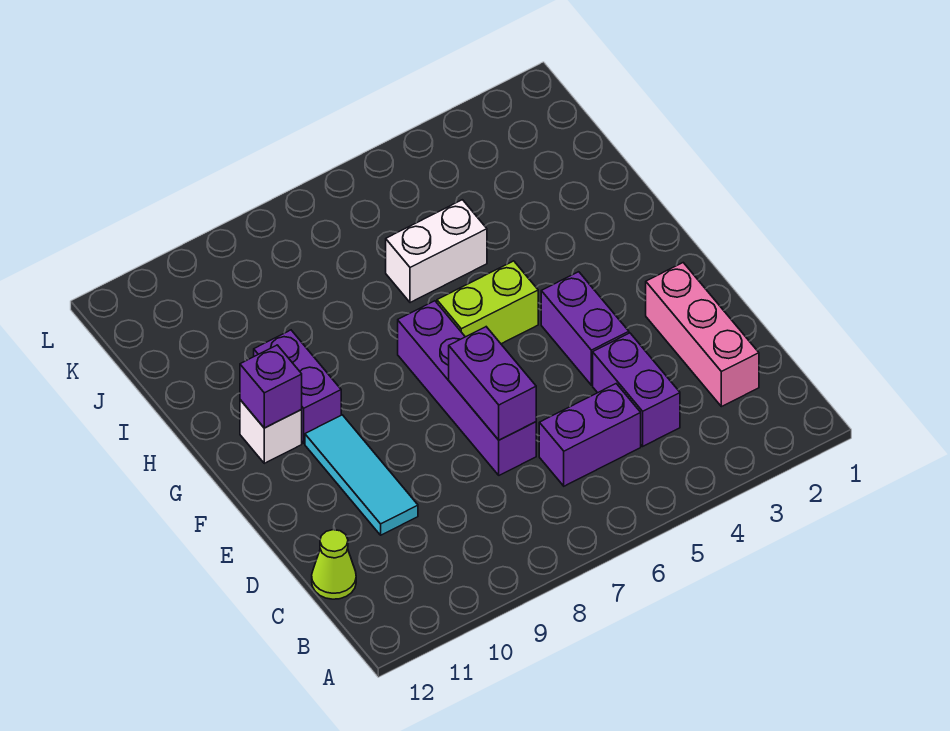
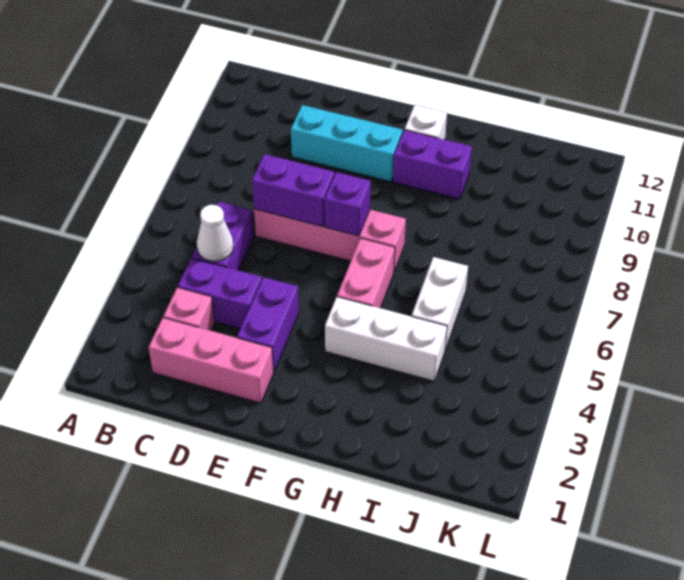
none -> pink 1x1 brick [163,287,215,331]
none -> white 1x1 cone [197,205,233,261]
lime 1x1 cone [312,530,356,599] -> none
purple 1x4 brick [398,301,536,475] -> pink 1x4 brick [254,209,406,271]
cyan 1x3 tile [305,415,418,535] -> cyan 1x3 brick [291,105,403,182]
purple 1x2 brick [541,272,629,385] -> purple 1x2 brick turned to [237,277,299,371]
none -> white 1x3 brick [325,297,447,381]
lime 1x2 brick [437,261,538,344] -> pink 1x2 brick [337,238,395,308]
purple 1x1 brick [240,345,302,428] -> purple 1x1 brick moved to [325,172,371,236]

